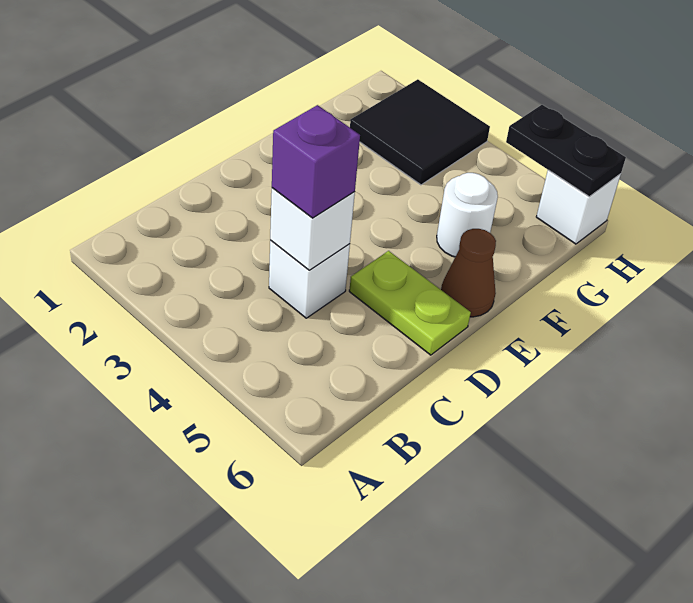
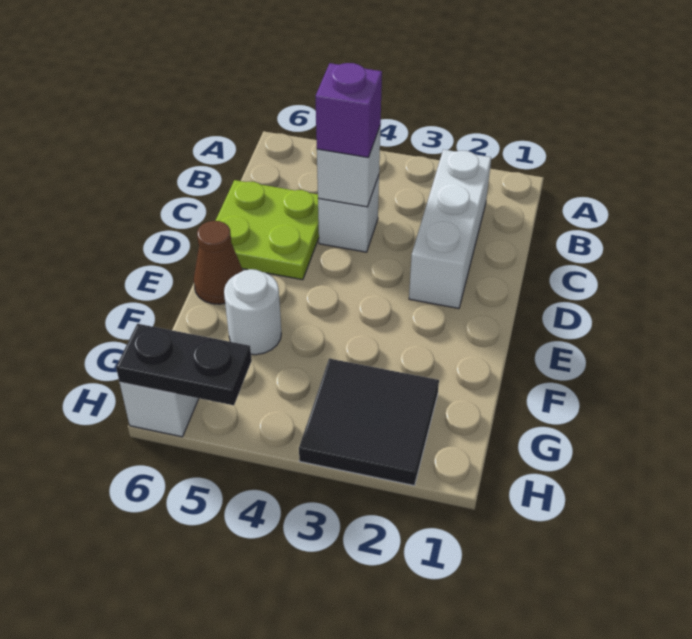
none -> white 1x3 brick [409,149,491,308]
lime 1x2 plate [349,251,471,355] -> lime 2x2 plate [216,180,319,280]

